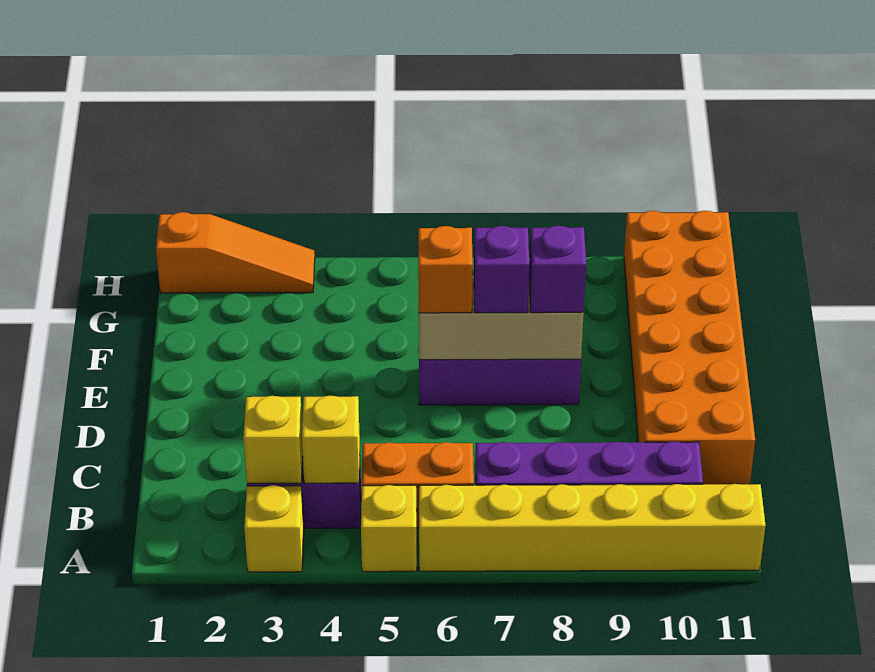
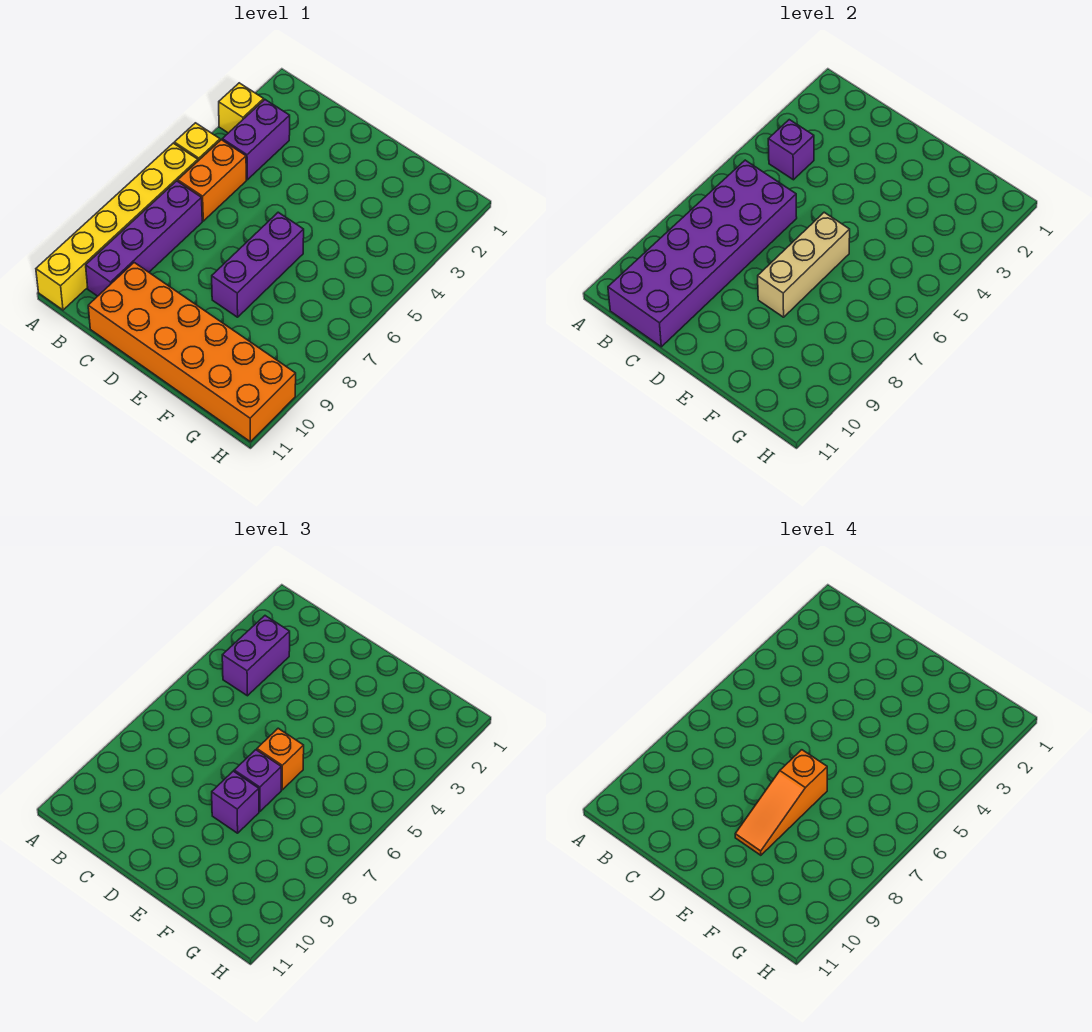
yellow 1x1 brick [243,396,303,483] -> none
none -> purple 1x2 brick [222,616,290,696]
yellow 1x1 brick [302,396,360,483] -> purple 1x1 brick [768,120,814,180]
none -> purple 2x6 brick [608,160,797,347]
orange 1x3 slope [156,212,315,293] -> orange 1x3 slope moved to [735,750,827,855]

